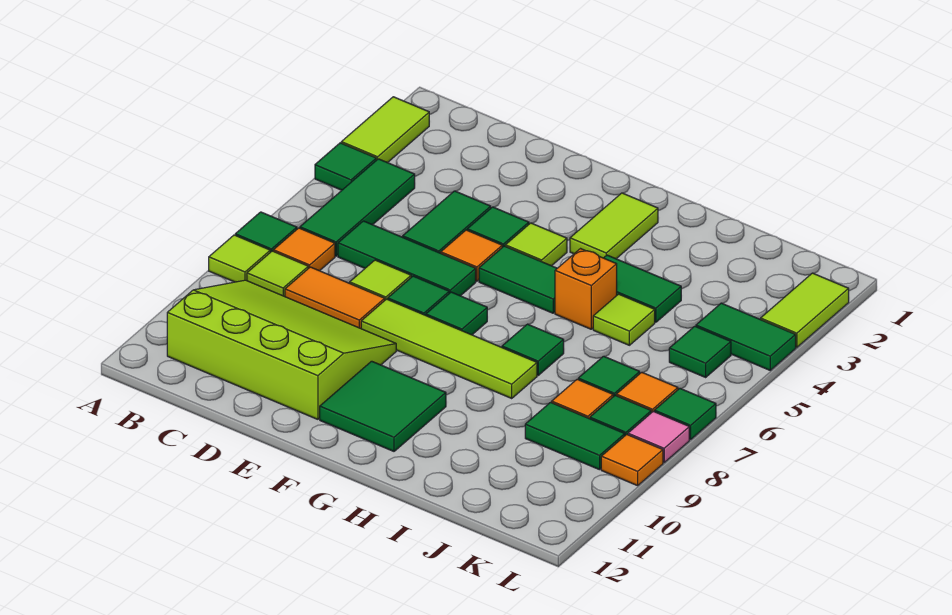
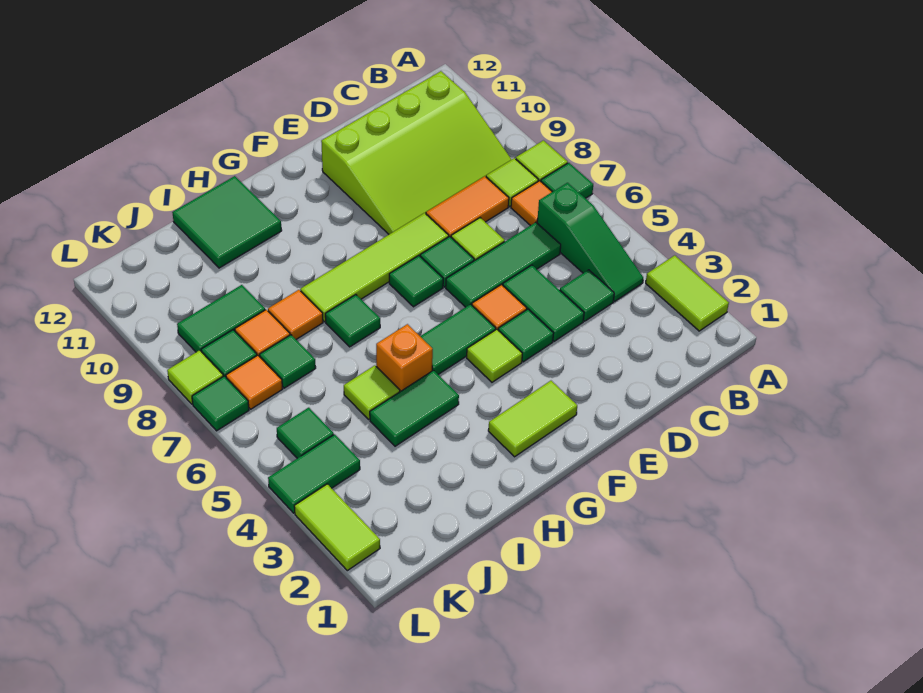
green 1x1 tile [315,143,376,190] -> green 1x1 tile moved to [560,270,614,321]
green 1x3 tile [300,159,415,256] -> green 1x3 slope [537,183,643,301]
green 2x2 tile [320,361,446,451] -> green 2x2 tile moved to [172,176,282,268]
lime 1x2 tile [570,193,658,259] -> lime 1x2 tile turned to [488,381,577,457]
pink 1x1 tile [628,411,689,462] -> lime 1x1 tile [167,350,223,404]
orange 1x1 tile [601,434,663,486] -> orange 1x1 tile moved to [268,290,323,339]

